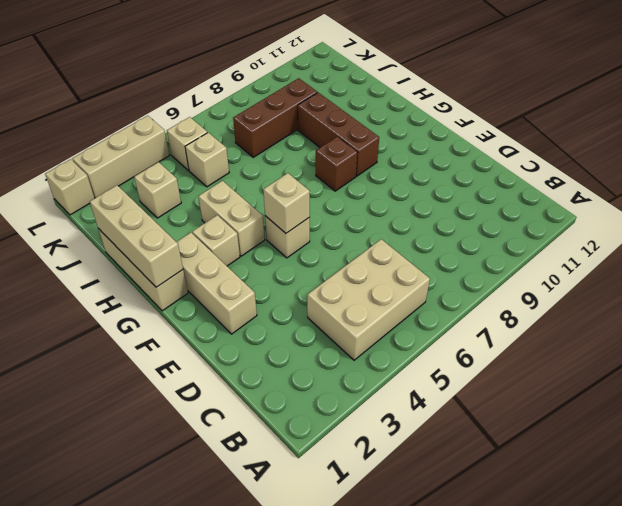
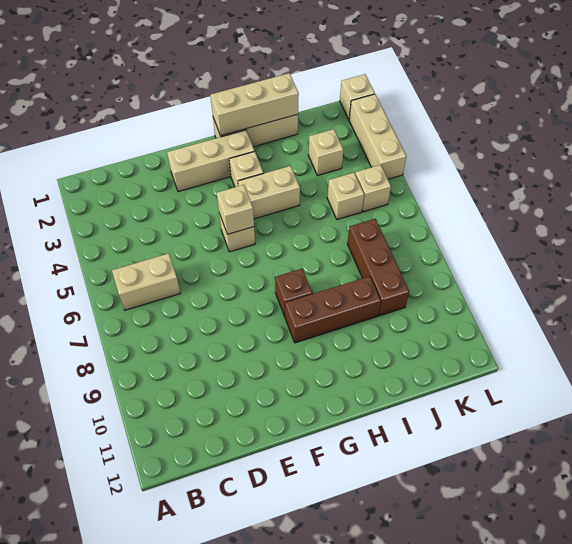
tan 2x3 brick [307,239,430,360] -> tan 1x2 brick [112,253,180,310]

